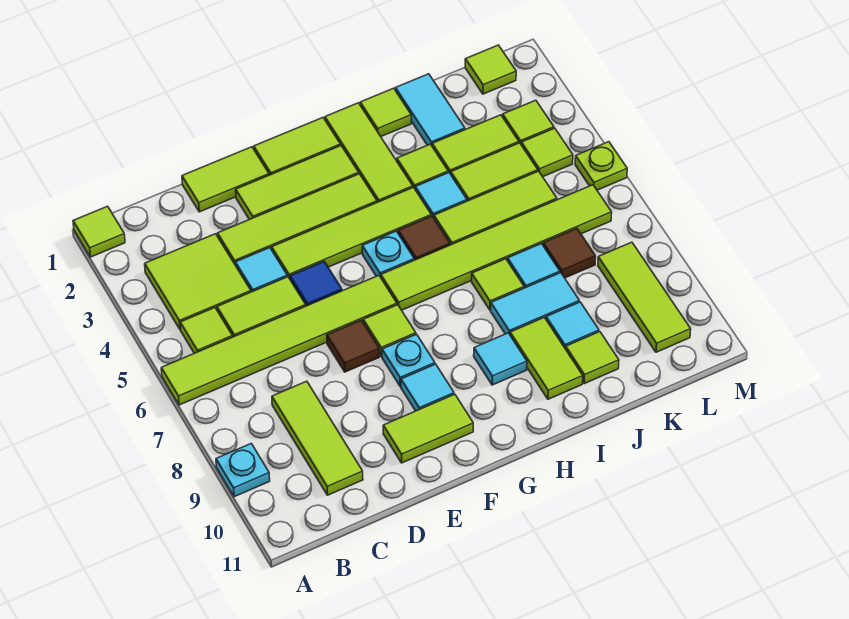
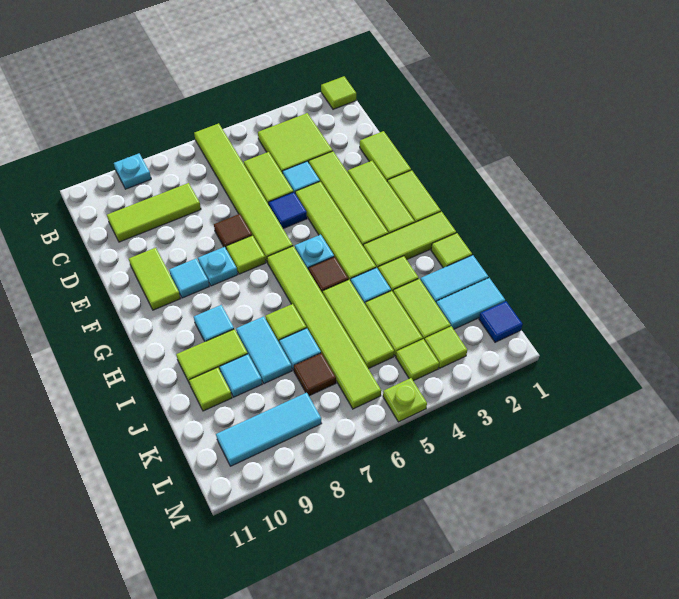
lime 1x1 tile [180,308,232,353] -> none
none -> cyan 1x2 tile [436,278,505,329]
lime 1x1 tile [465,45,516,94] -> blue 1x1 tile [479,301,523,342]
lime 1x3 tile [598,242,691,352] -> cyan 1x3 tile [216,393,322,466]

